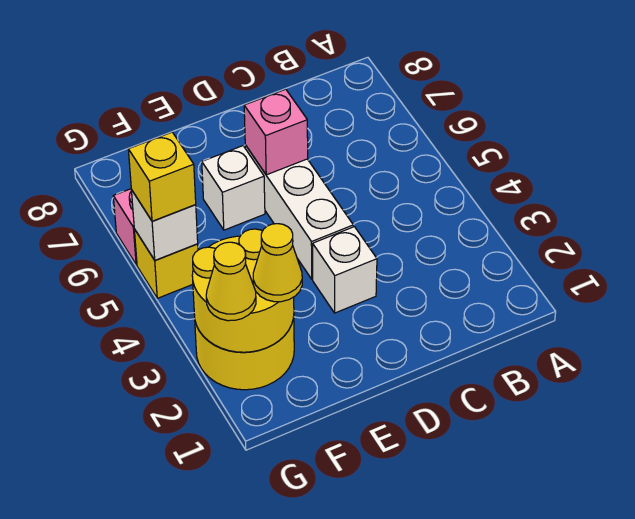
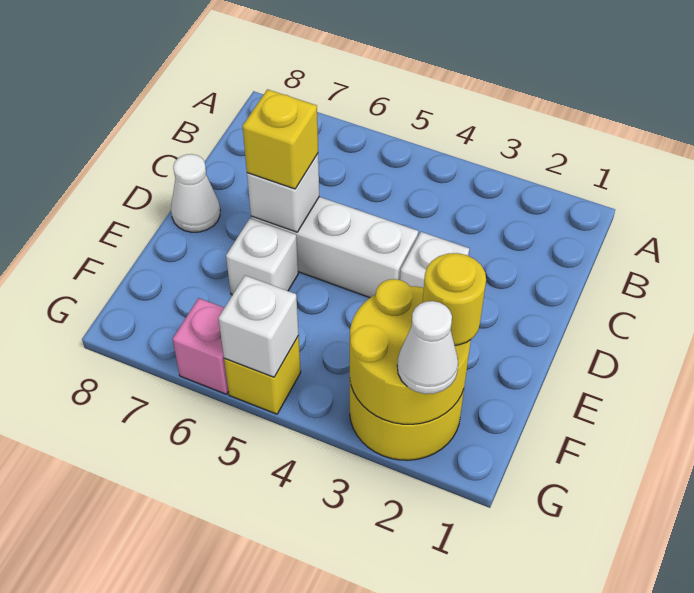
pink 1x1 brick [244,89,308,175] -> white 1x1 brick [247,154,319,232]
none -> white 1x1 cone [171,154,220,232]
yellow 1x1 cone [253,224,302,302] -> yellow 1x1 round brick [423,253,486,345]
yellow 1x1 cone [206,242,256,321] -> white 1x1 cone [397,301,458,394]
yellow 1x1 brick [128,132,196,221] -> yellow 1x1 brick moved to [243,89,318,189]

